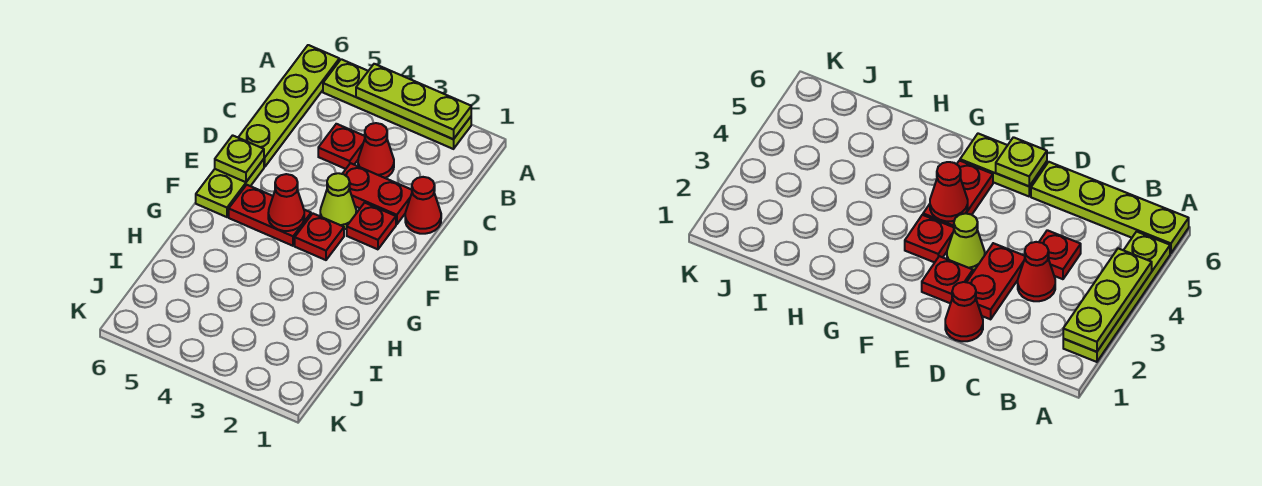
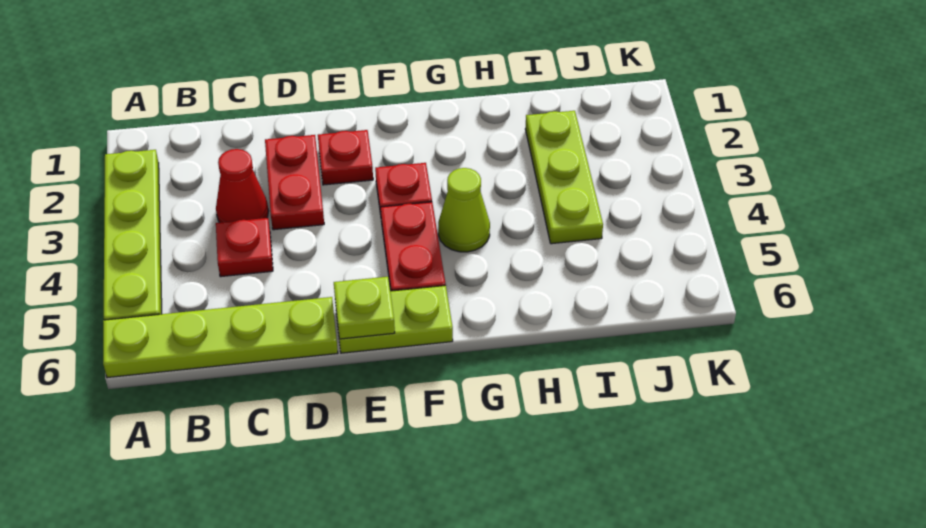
lime 1x3 plate [356,64,471,139] -> lime 1x3 plate moved to [525,111,603,244]
red 1x1 cone [405,177,441,234] -> none
lime 1x1 cone [320,173,356,229] -> lime 1x1 cone moved to [438,168,490,252]
red 1x1 cone [268,174,304,231] -> none

